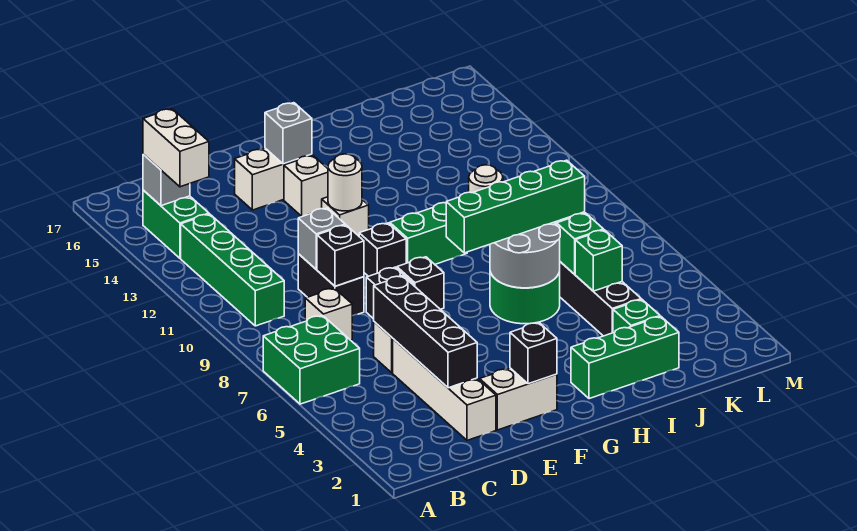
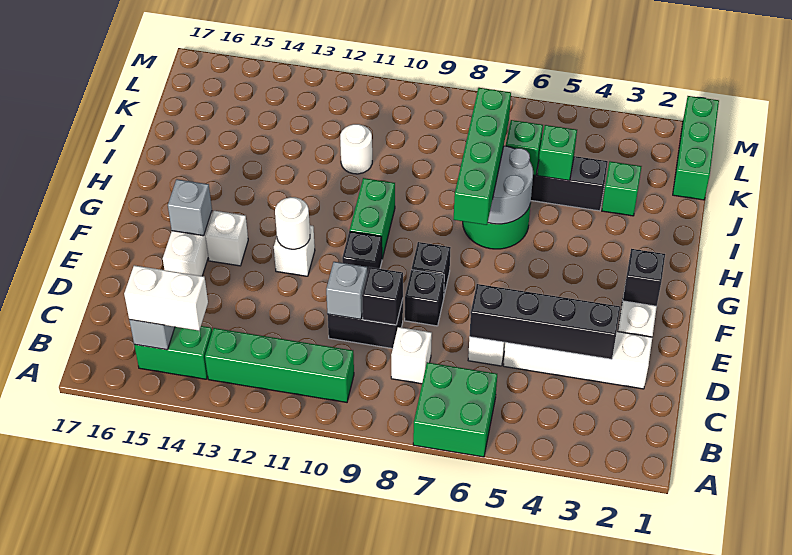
green 1x3 brick [571,317,679,399] -> green 1x3 brick moved to [673,96,719,200]

